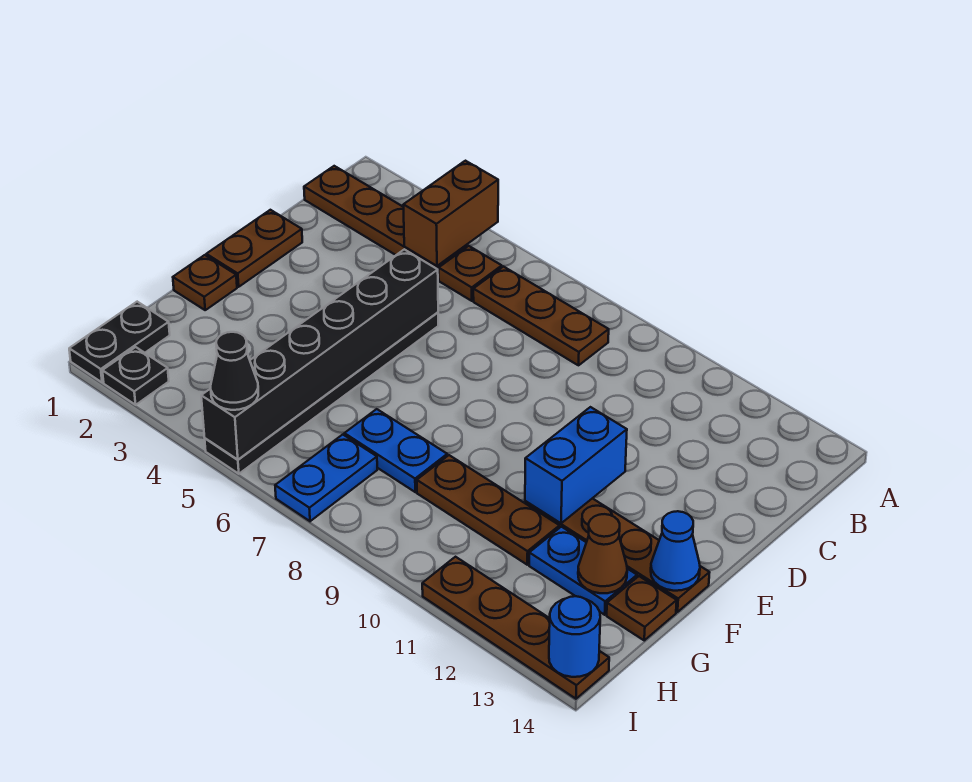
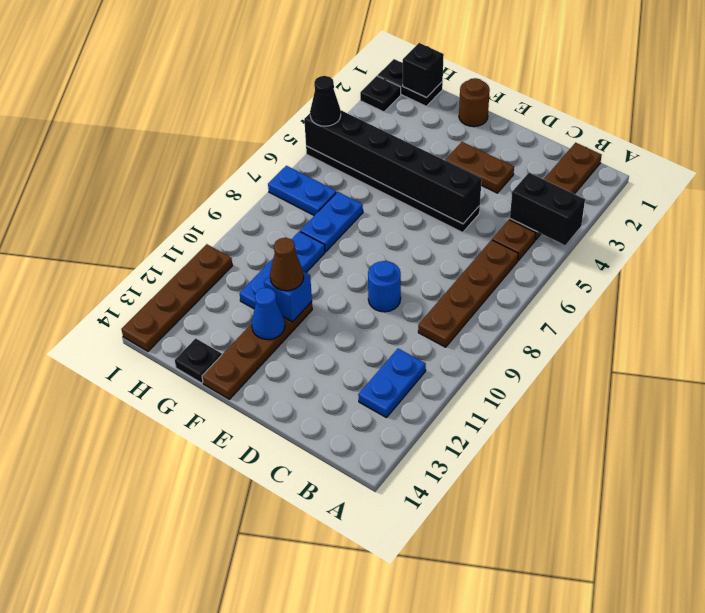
brown 1x2 brick [403,161,498,266] -> black 1x2 brick [510,173,585,245]
brown 1x3 plate [473,266,609,365] -> brown 1x4 plate [418,240,518,347]
brown 1x2 plate [206,210,302,287] -> brown 1x2 plate moved to [445,142,514,193]
blue 1x2 brick [525,407,627,523] -> blue 1x1 brick [264,271,312,322]
brown 1x1 plate [173,255,237,310] -> brown 1x1 round brick [459,78,490,127]
blue 1x1 cone [651,511,700,591] -> blue 1x1 cone moved to [252,288,285,339]
brown 1x3 plate [417,455,559,565] -> blue 1x3 plate [240,231,325,309]
blue 1x2 plate [529,527,637,615] -> blue 1x2 plate moved to [358,349,426,418]
brown 1x1 cone [578,514,627,593] -> brown 1x1 cone moved to [270,238,304,291]
brown 1x1 plate [607,576,677,640] -> black 1x1 plate [175,338,222,383]
none -> black 1x1 brick [403,43,444,98]
blue 1x1 round brick [549,596,600,677] -> blue 1x1 round brick moved to [368,261,401,312]

